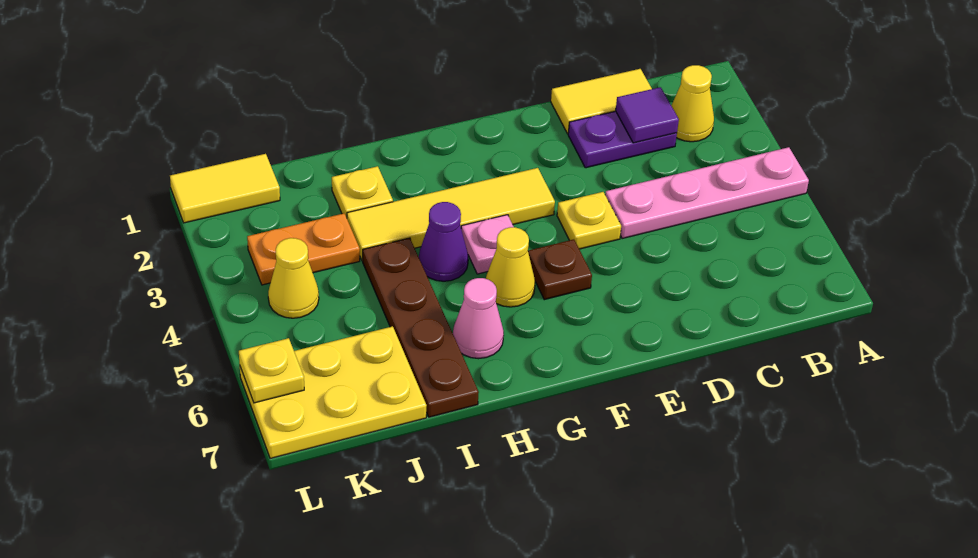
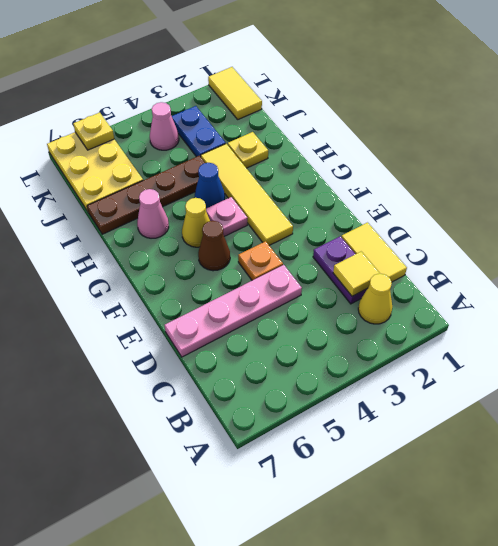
pink 1x4 plate [605,147,809,238] -> pink 1x4 plate turned to [165,265,302,357]
purple 1x1 tile [616,87,679,143] -> yellow 1x1 tile [333,252,380,296]
yellow 1x1 plate [557,192,621,249] -> orange 1x1 plate [238,241,283,280]
brown 1x1 plate [528,239,592,300] -> brown 1x1 cone [198,221,230,271]
purple 1x1 cone [419,202,468,281] -> blue 1x1 cone [195,163,225,208]
orange 1x2 plate [247,213,360,285] -> blue 1x2 plate [172,106,226,157]
yellow 1x1 cone [268,238,319,318] -> pink 1x1 cone [150,102,179,150]

